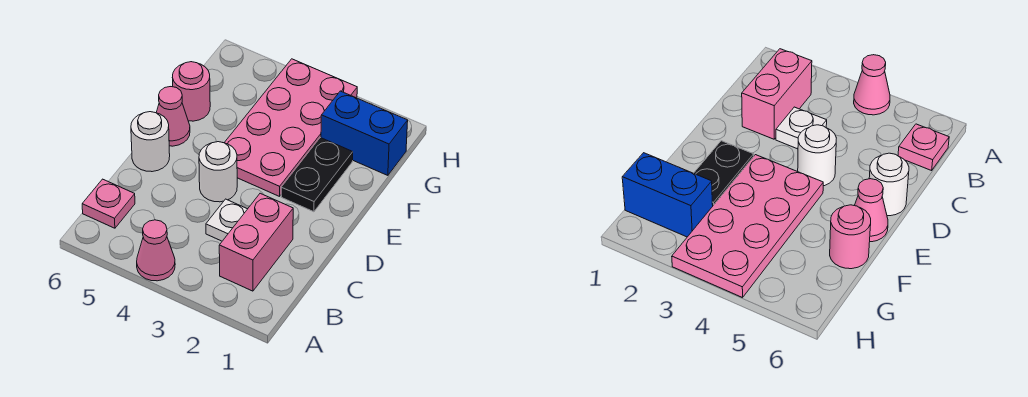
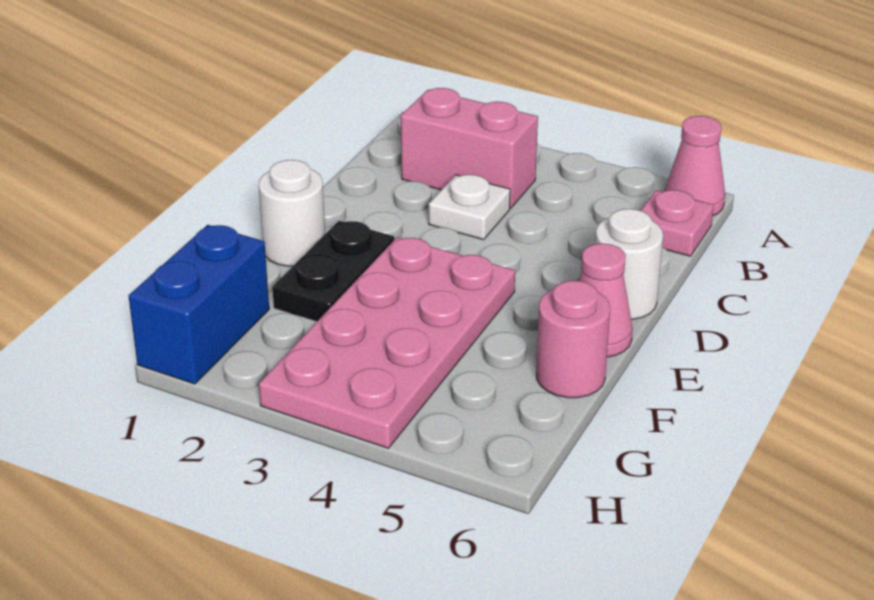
pink 1x1 cone [137,220,175,281] -> pink 1x1 cone moved to [665,116,725,216]
pink 1x2 brick [219,193,293,291] -> pink 1x2 brick turned to [401,88,538,208]
white 1x1 round brick [199,142,237,202] -> white 1x1 round brick moved to [259,160,325,266]
blue 1x2 brick [321,91,408,175] -> blue 1x2 brick turned to [129,225,269,384]

